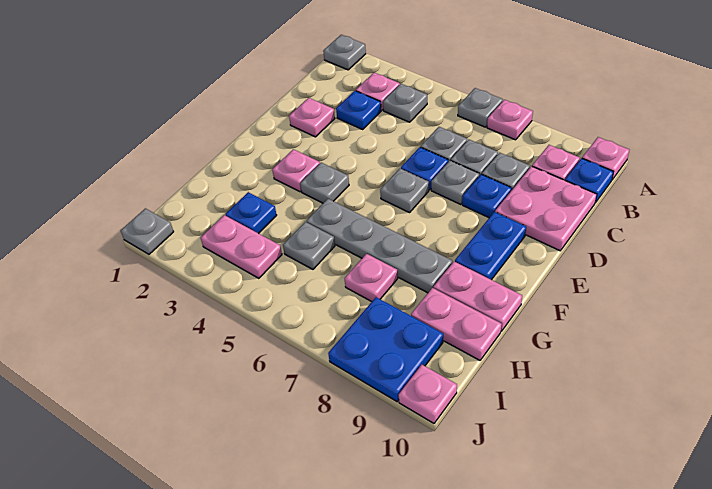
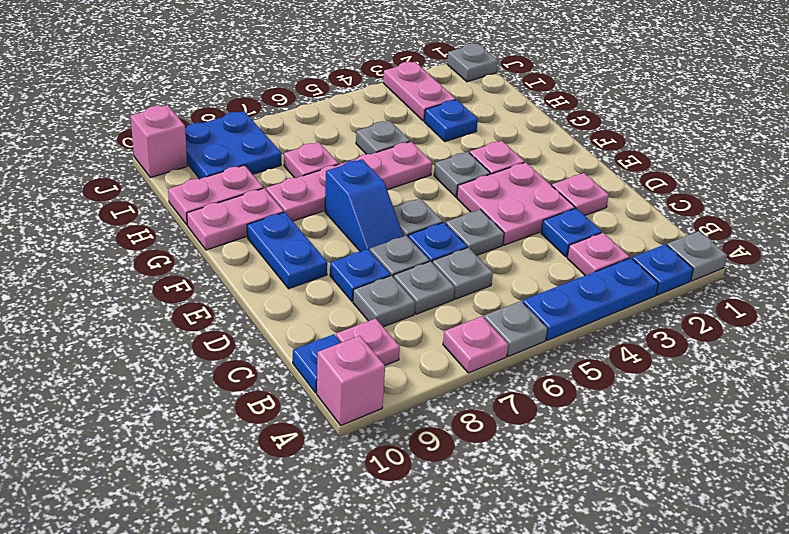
none -> blue 1x1 plate [632,244,693,295]
none -> blue 1x3 plate [523,258,658,341]
pink 1x1 plate [582,137,629,180] -> pink 1x1 brick [317,336,385,425]
grey 1x1 plate [383,84,427,122] -> grey 1x1 plate moved to [445,210,504,255]
pink 2x2 plate [495,166,597,251] -> pink 2x2 plate moved to [457,162,575,245]
none -> blue 1x2 slope [325,159,404,252]
grey 1x4 plate [306,199,452,293] -> pink 1x4 plate [266,142,432,221]
pink 1x2 plate [201,215,282,278] -> pink 1x2 plate turned to [383,62,456,121]
pink 1x1 plate [399,365,457,423] -> pink 1x1 brick [130,105,187,178]

